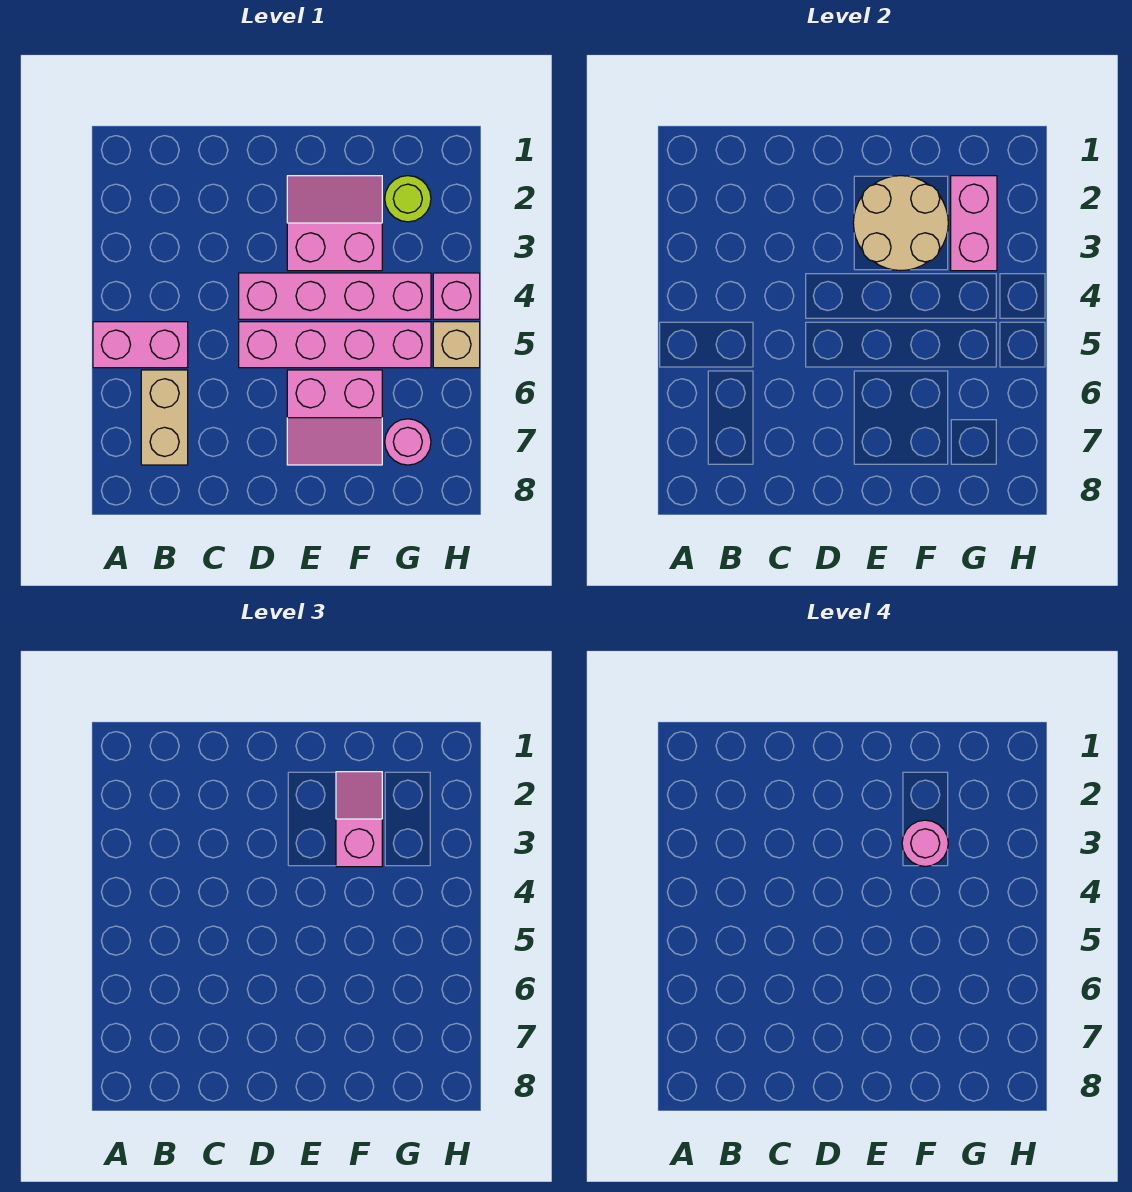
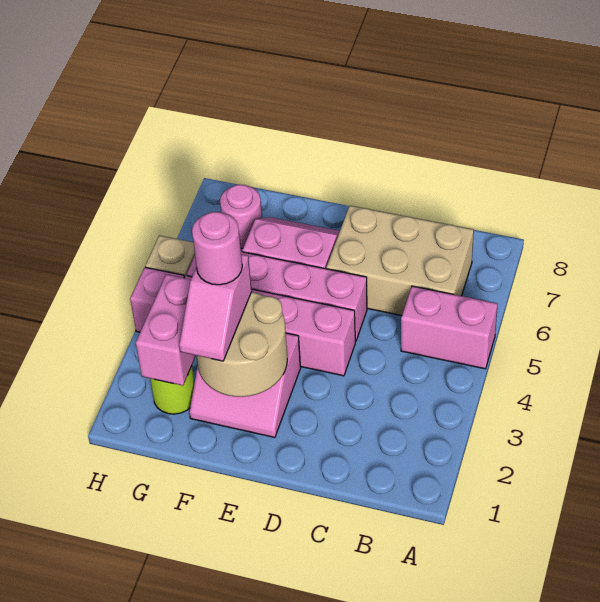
tan 1x2 brick [141,370,188,465] -> tan 2x3 brick [326,206,474,316]

